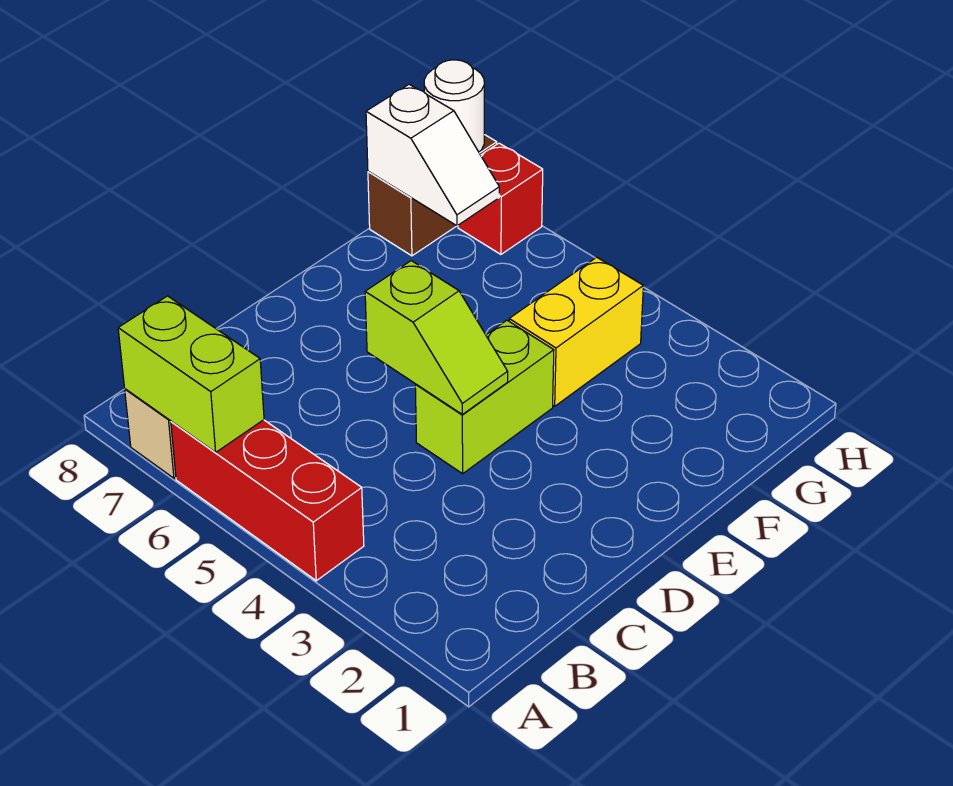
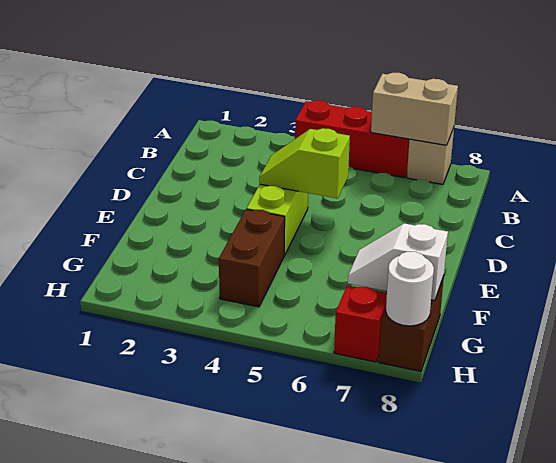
lime 1x2 brick [118,296,264,452] -> tan 1x2 brick [371,73,458,145]
yellow 1x2 brick [509,257,643,406] -> brown 1x2 brick [219,209,285,307]

